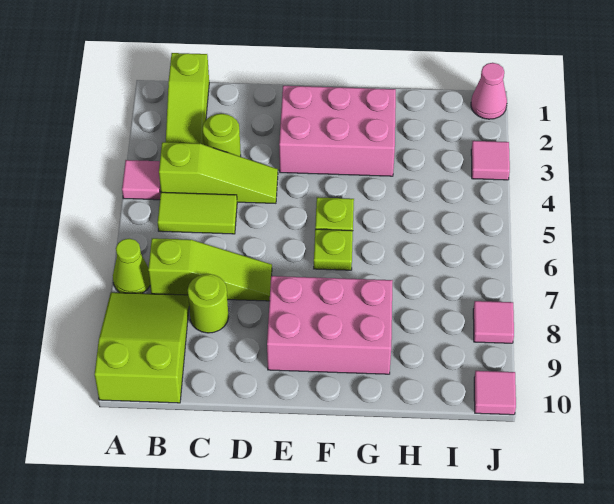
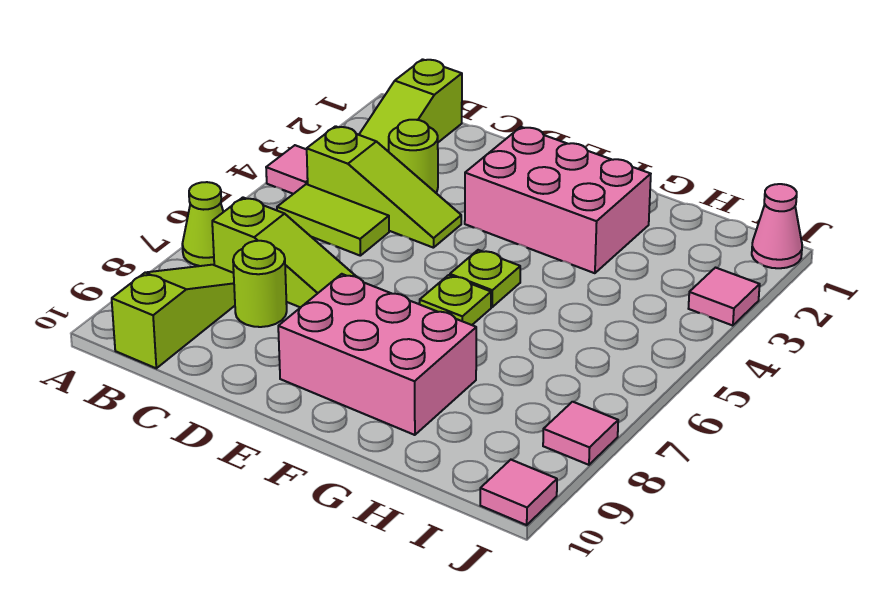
lime 2x3 slope [94,292,189,403] -> lime 1x3 slope [112,265,235,368]

